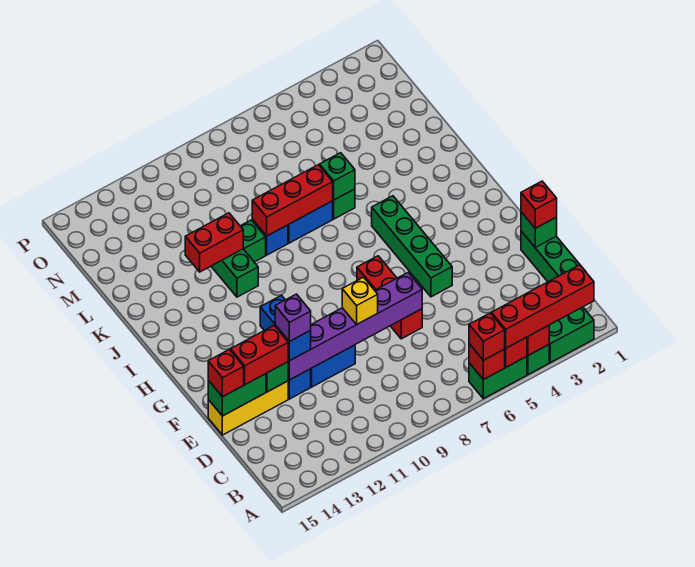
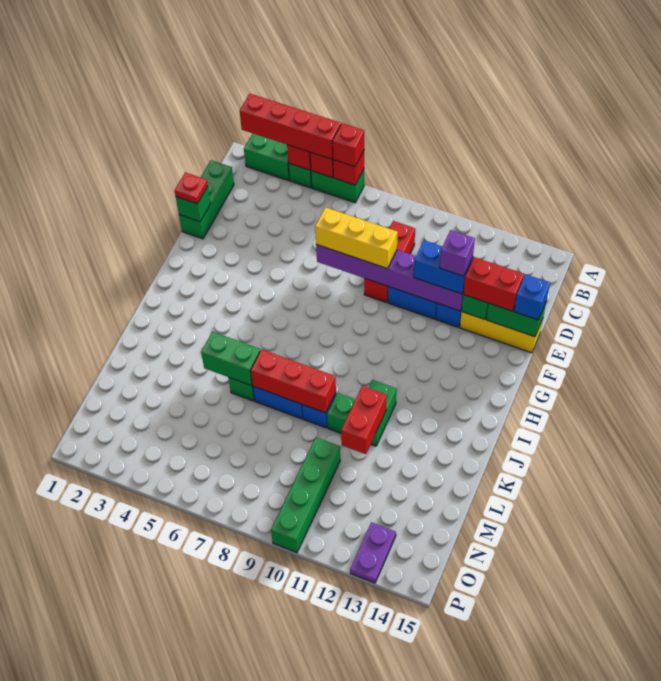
red 1x1 brick [521,181,557,228] -> red 1x1 plate [175,172,208,204]
red 1x3 brick [357,256,422,339] -> red 1x3 brick moved to [364,221,415,303]
yellow 1x1 brick [342,277,378,325] -> yellow 1x3 brick [315,207,398,269]
blue 1x2 brick [260,295,311,361] -> blue 1x2 brick turned to [414,240,473,294]
red 1x1 brick [208,349,244,397] -> blue 1x1 brick [514,274,550,320]
green 1x4 brick [372,196,452,297] -> green 1x4 brick moved to [271,437,340,553]
green 1x1 brick [319,153,355,200] -> green 1x2 brick [201,332,260,386]
red 1x2 brick [185,213,243,272] -> red 1x2 brick turned to [341,386,387,454]
none -> purple 1x2 plate [350,522,396,583]

